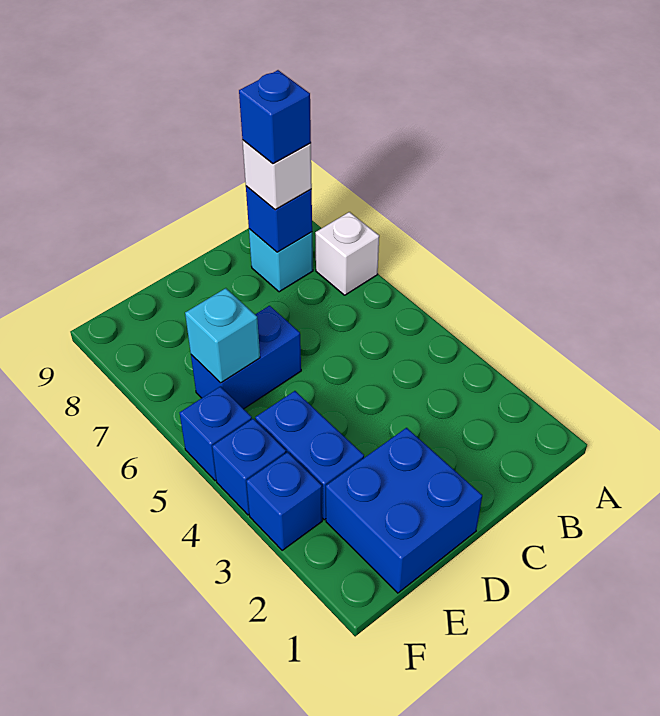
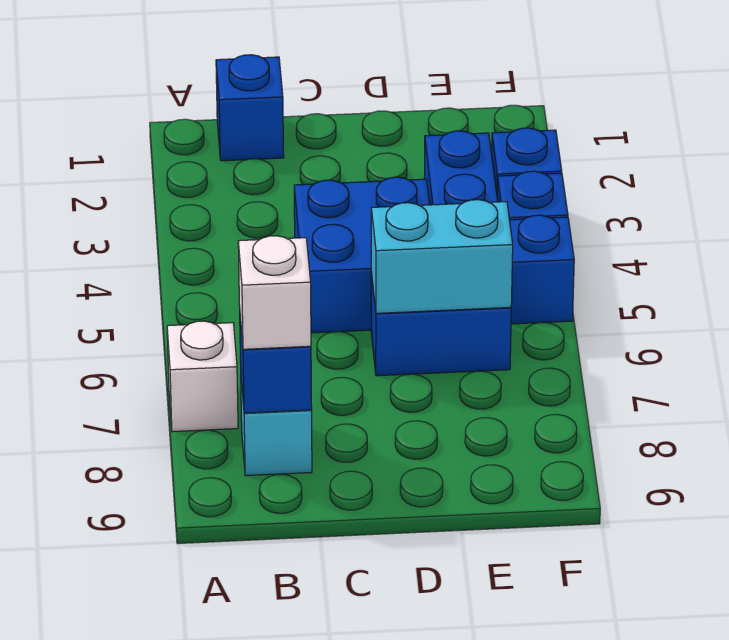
blue 1x1 brick [239,70,311,164] -> blue 1x1 brick moved to [216,55,284,161]
blue 2x2 brick [326,428,482,593] -> blue 2x2 brick moved to [294,177,430,333]
cyan 1x1 brick [185,288,260,383] -> cyan 1x2 brick [371,200,513,313]

